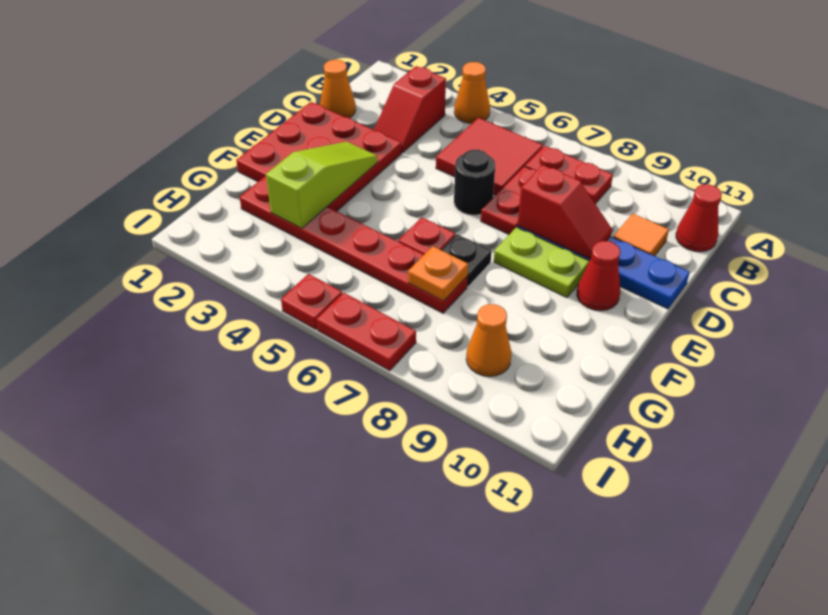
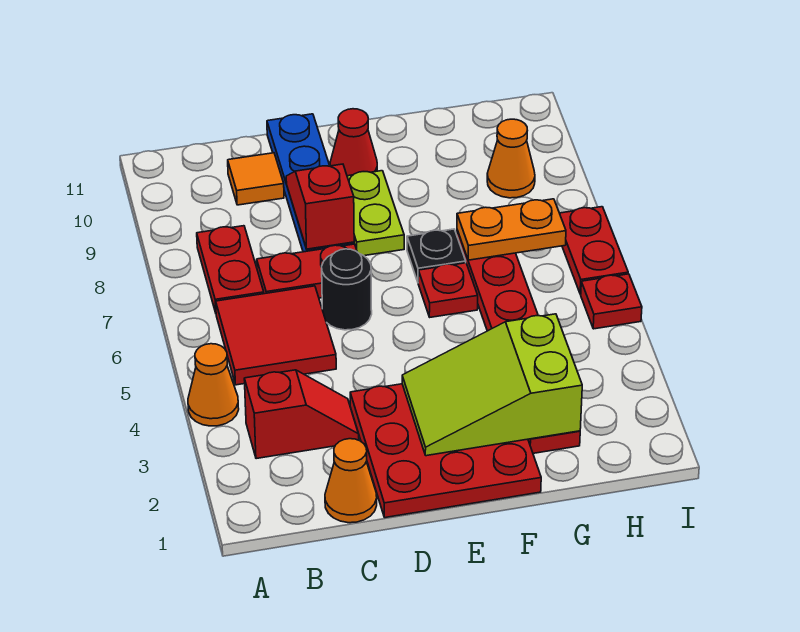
red 1x1 cone [676,184,722,252] -> none
lime 1x3 slope [266,142,378,229] -> lime 2x3 slope [402,314,582,456]
orange 1x1 plate [408,246,468,301] -> orange 1x2 plate [457,199,566,260]

